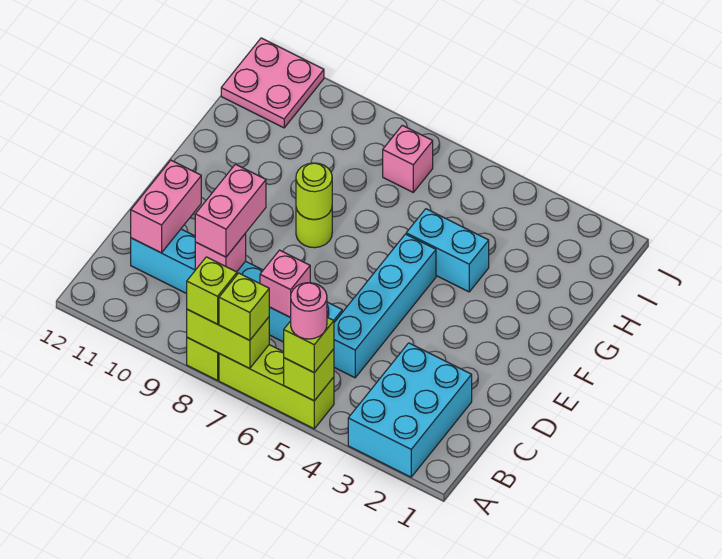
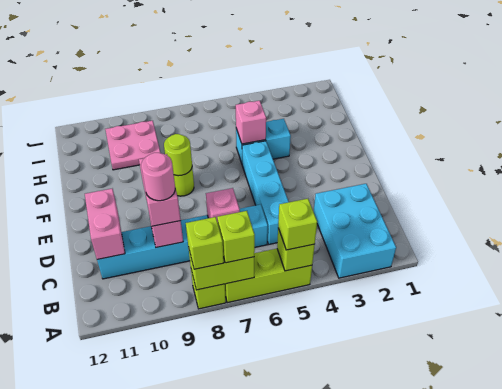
pink 1x1 round brick [290,283,327,339] -> pink 1x1 round brick moved to [141,153,175,201]
pink 1x1 brick [383,125,433,192] -> pink 1x1 brick moved to [236,101,266,144]
pink 2x2 plate [221,38,324,128] -> pink 2x2 plate moved to [105,121,160,170]

